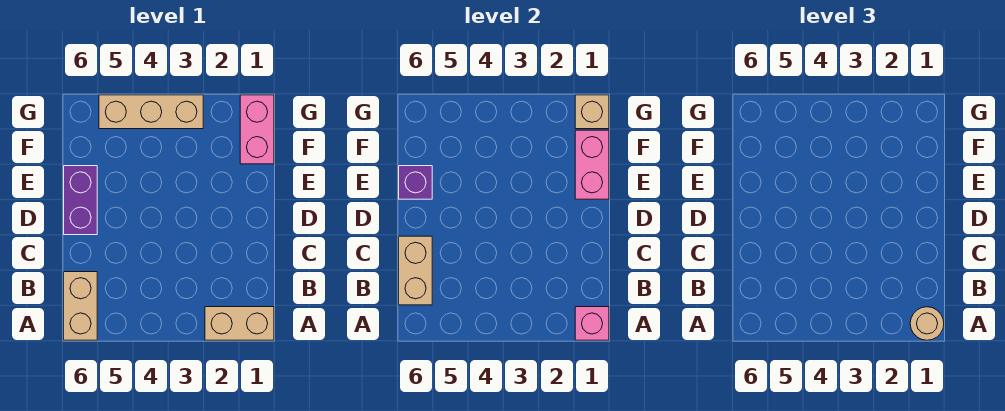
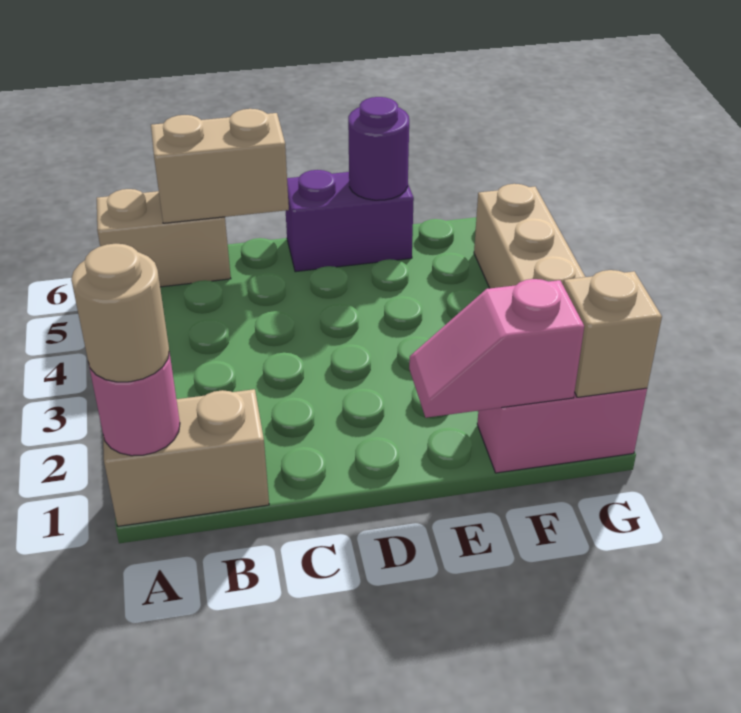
tan 1x2 brick [205,307,274,340] -> tan 1x2 brick turned to [103,389,269,526]
pink 1x1 brick [575,307,609,340] -> pink 1x1 round brick [89,352,180,456]
pink 1x2 brick [575,130,609,199] -> pink 1x2 slope [409,279,584,418]
purple 1x1 brick [399,166,432,199] -> purple 1x1 round brick [348,97,409,200]

